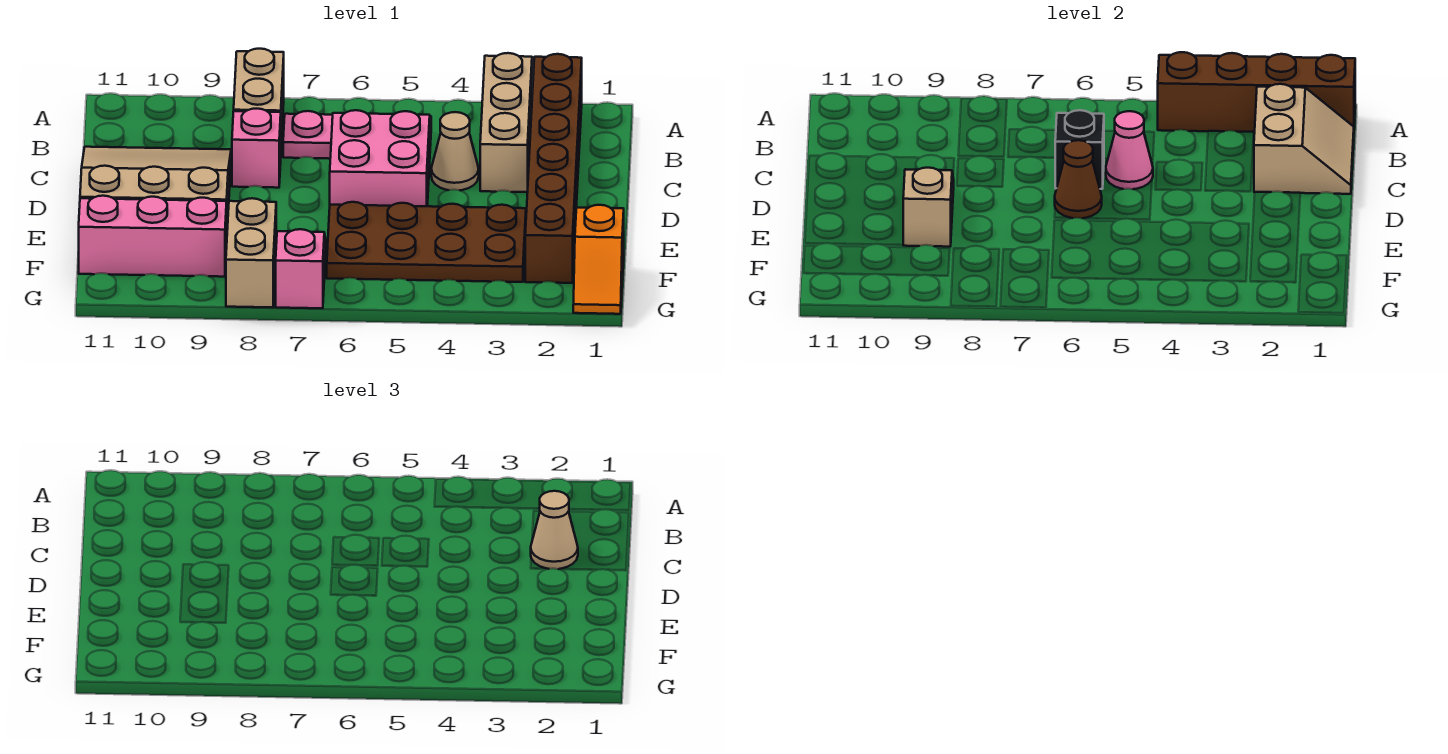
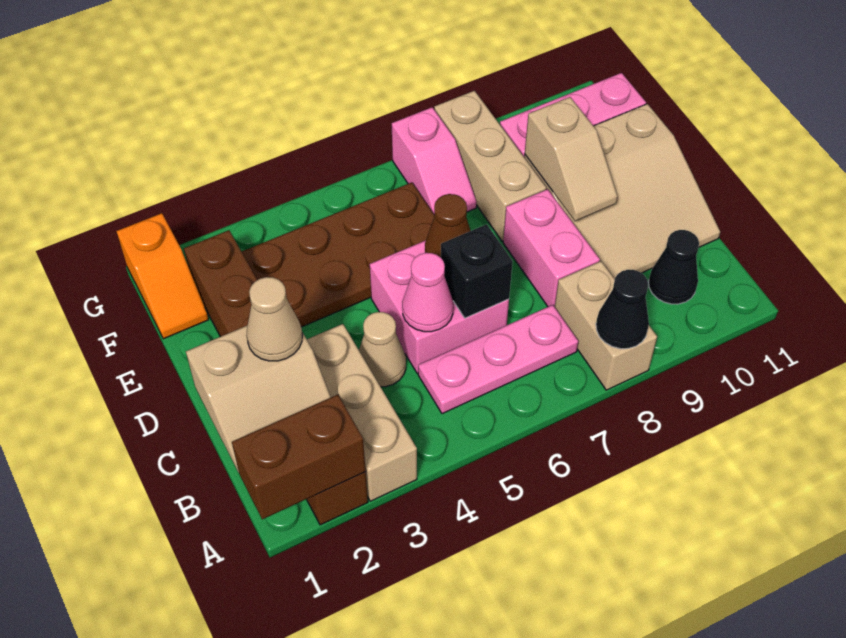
brown 1x4 brick [1158,52,1355,132] -> brown 1x2 brick [232,395,366,519]
none -> black 1x1 cone [596,270,649,349]
tan 2x2 slope [1254,84,1354,194] -> tan 2x2 slope turned to [186,326,331,473]
none -> black 1x1 cone [649,230,699,304]
pink 1x1 brick [232,109,281,188] -> pink 1x2 brick [503,189,600,307]
orange 1x2 slope [573,205,624,314] -> orange 1x2 slope turned to [116,213,209,339]
tan 1x2 brick [226,198,276,308] -> tan 1x3 brick [434,91,546,241]

